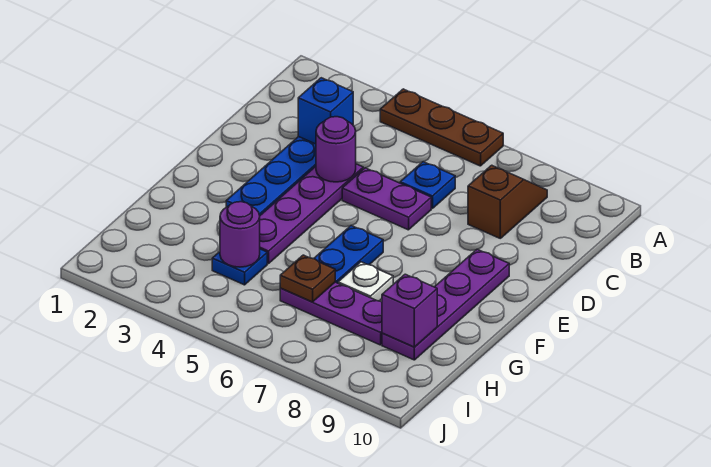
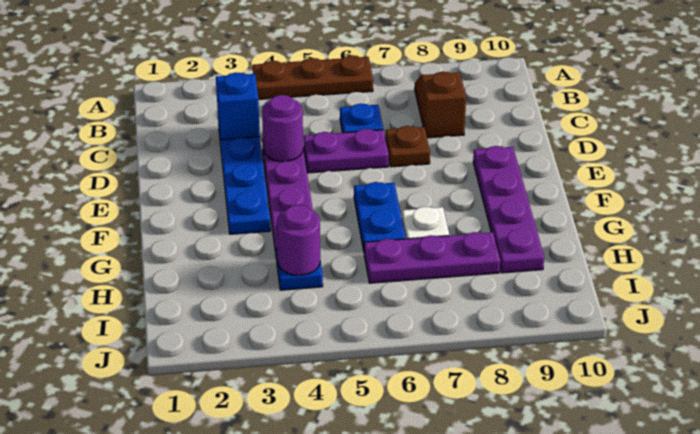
brown 1x1 plate [280,255,335,302] -> brown 1x1 plate moved to [385,126,430,167]
purple 1x1 brick [382,274,437,347] -> none

